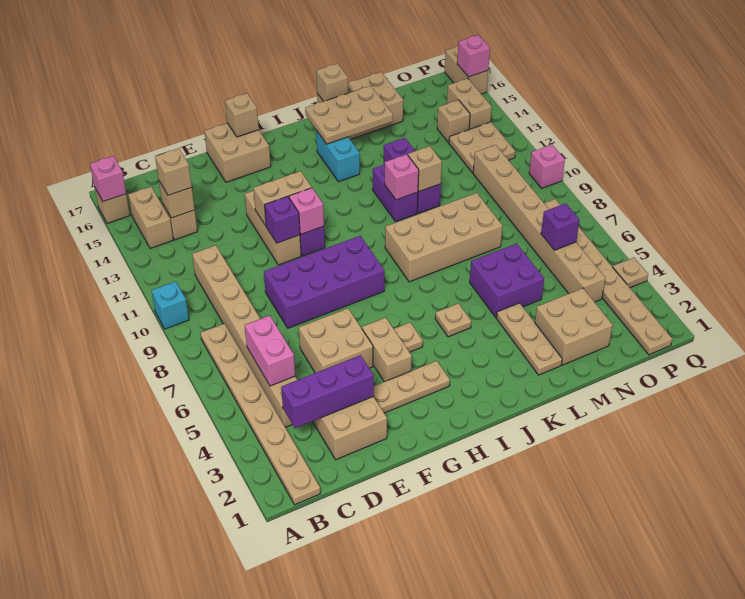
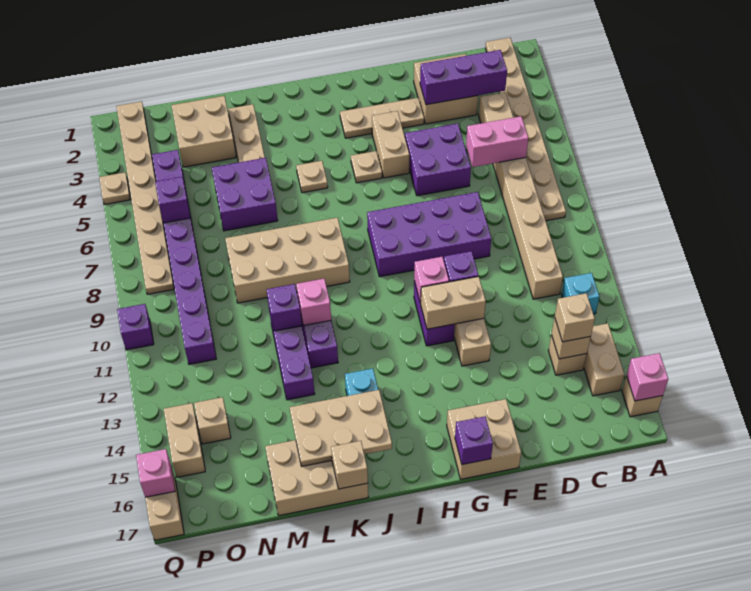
cyan 1x1 brick [151,281,189,329] -> cyan 1x1 brick moved to [562,273,599,314]
pink 1x2 brick [245,315,295,386] -> pink 1x2 brick turned to [466,116,528,167]
tan 2x2 brick [299,308,373,373] -> purple 2x2 brick [405,124,471,196]
tan 1x1 brick [225,93,259,137] -> purple 1x1 brick [455,417,493,464]
tan 1x1 brick [408,146,442,192] -> purple 1x1 brick [267,284,302,331]
tan 1x8 brick [473,145,606,302] -> purple 1x8 brick [152,150,216,364]
tan 2x2 plate [449,122,515,173] -> none
pink 1x1 brick [529,145,565,188] -> purple 1x1 brick [117,304,154,350]

